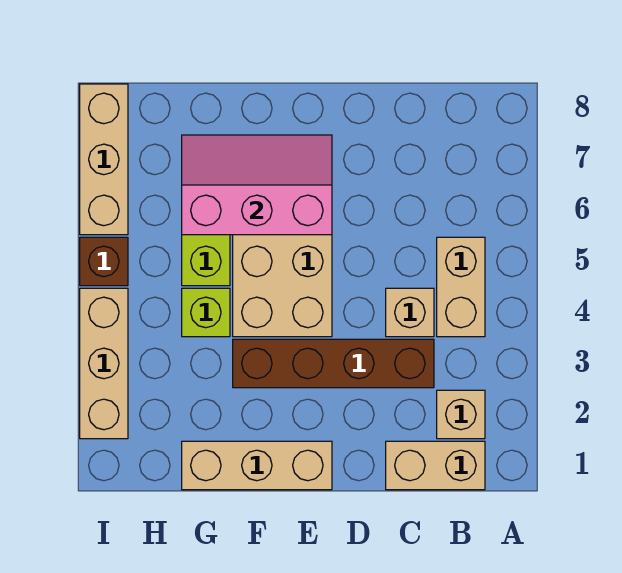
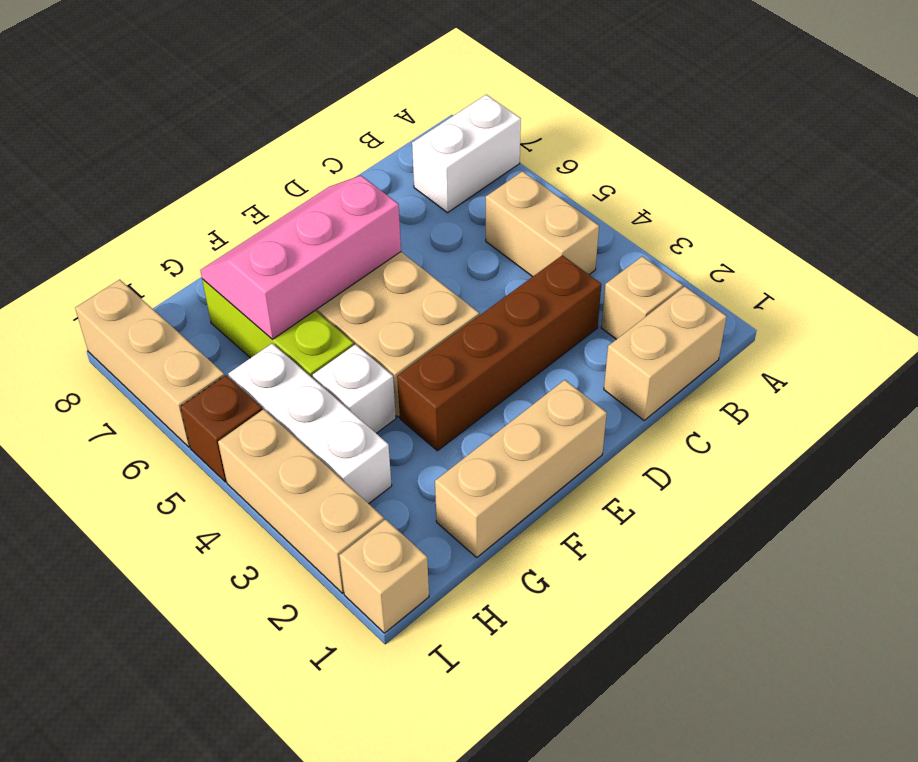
none -> white 1x2 brick [412,95,521,213]
tan 1x1 brick [386,288,434,337] -> tan 1x1 brick moved to [339,519,429,633]
lime 1x1 brick [182,288,230,337] -> white 1x1 brick [313,344,396,433]
none -> white 1x3 brick [228,343,392,504]

